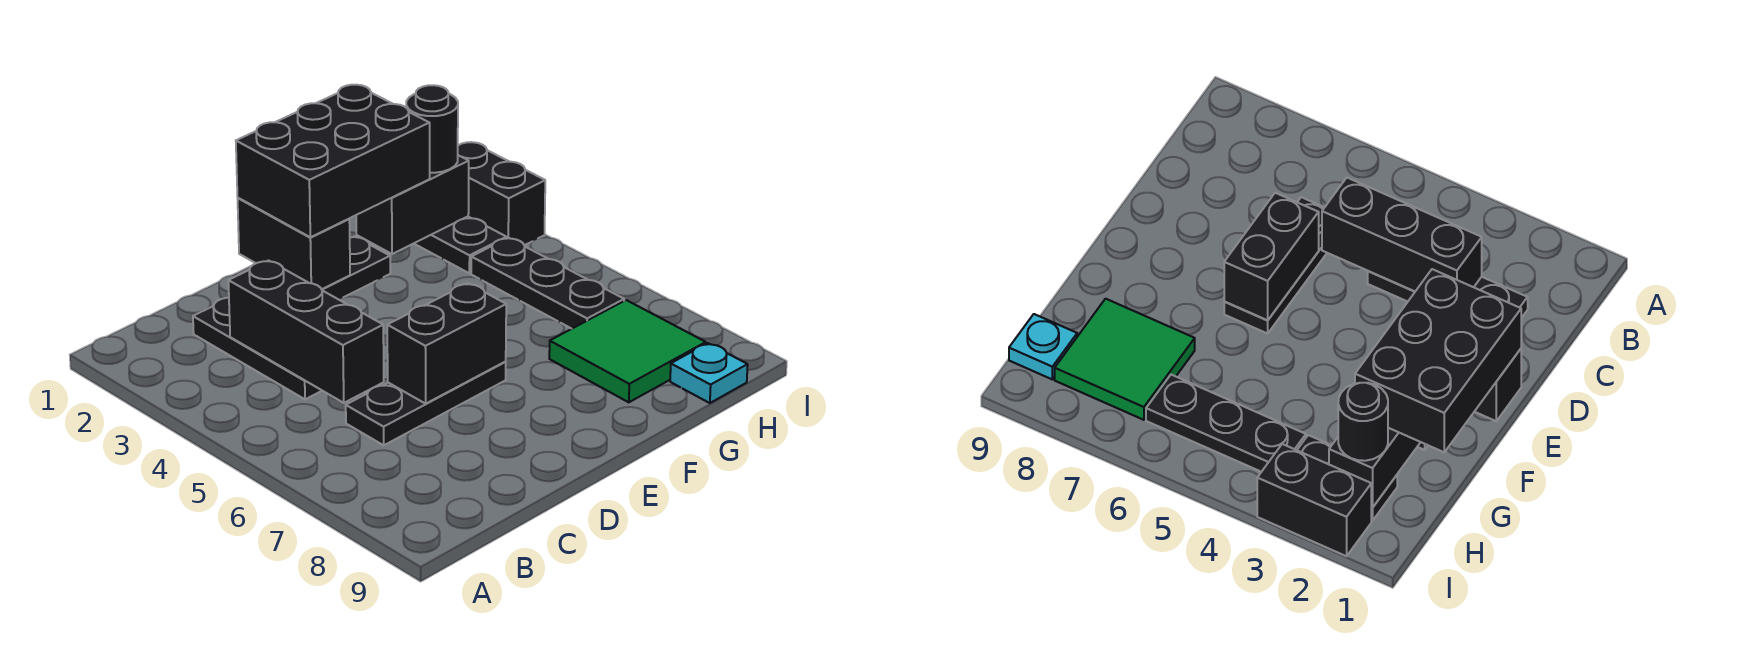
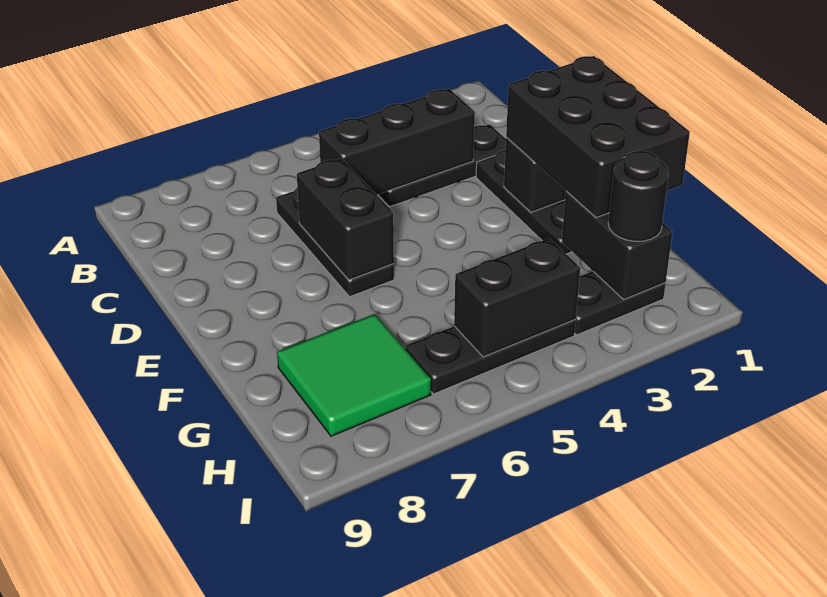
cyan 1x1 plate [670,343,748,403] -> none
black 1x2 brick [458,142,545,245] -> black 1x2 brick moved to [454,238,580,357]

